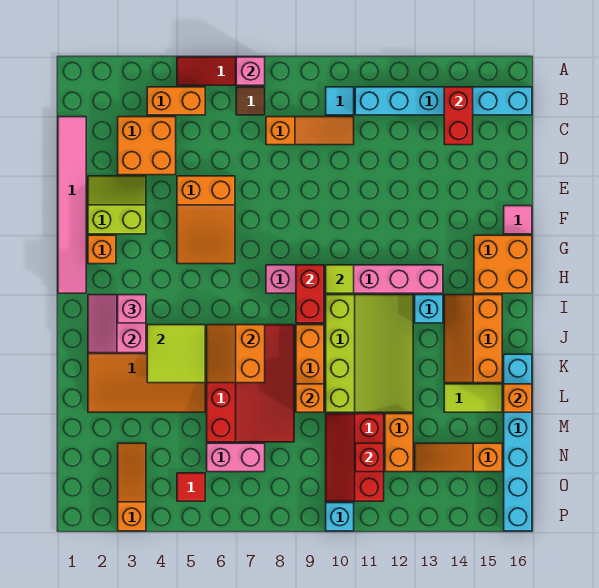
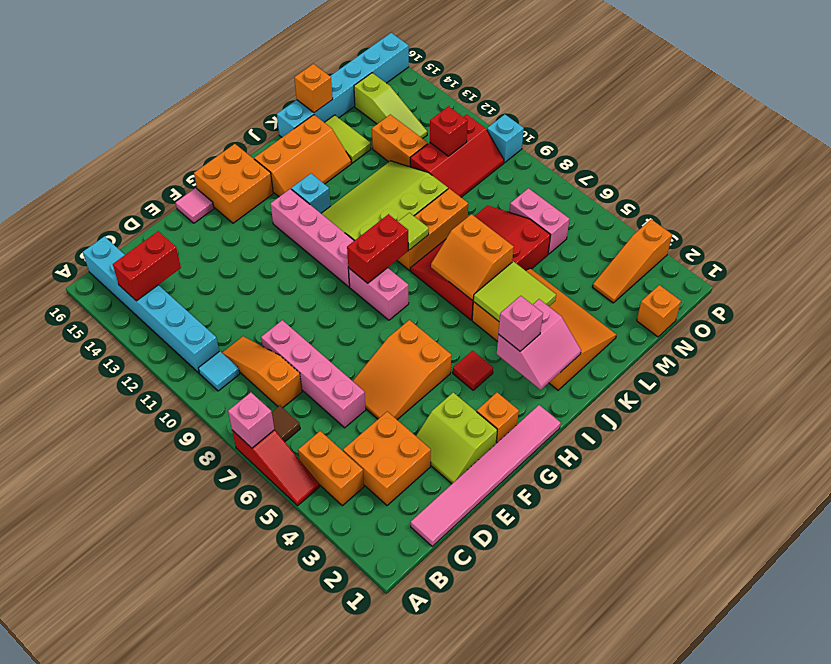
none -> pink 1x4 brick [261,320,366,428]
orange 2x3 slope [177,176,235,264] -> orange 2x3 slope turned to [353,320,451,420]
lime 1x1 tile [326,265,354,293] -> lime 1x1 tile moved to [398,213,429,250]
orange 2x2 slope [207,325,265,383] -> orange 2x2 slope turned to [431,214,514,300]
orange 1x1 brick [296,384,324,412] -> orange 1x1 brick moved to [637,285,681,337]
orange 1x2 brick [385,414,413,472] -> orange 1x2 brick turned to [372,115,428,167]
orange 1x3 slope [415,443,502,472] -> lime 1x3 slope [354,73,427,139]
red 1x1 tile [177,473,205,501] -> red 1x1 tile moved to [453,351,493,390]

